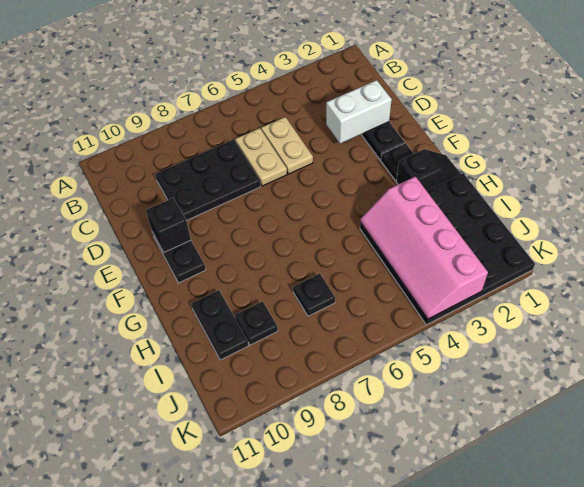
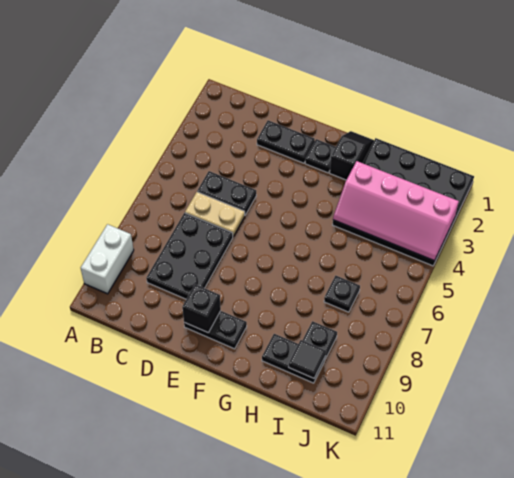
tan 1x2 plate [261,117,313,174] -> black 1x2 plate [197,171,256,215]
white 1x2 brick [326,80,392,144] -> white 1x2 brick moved to [81,224,134,294]
none -> black 1x1 tile [289,340,326,378]

